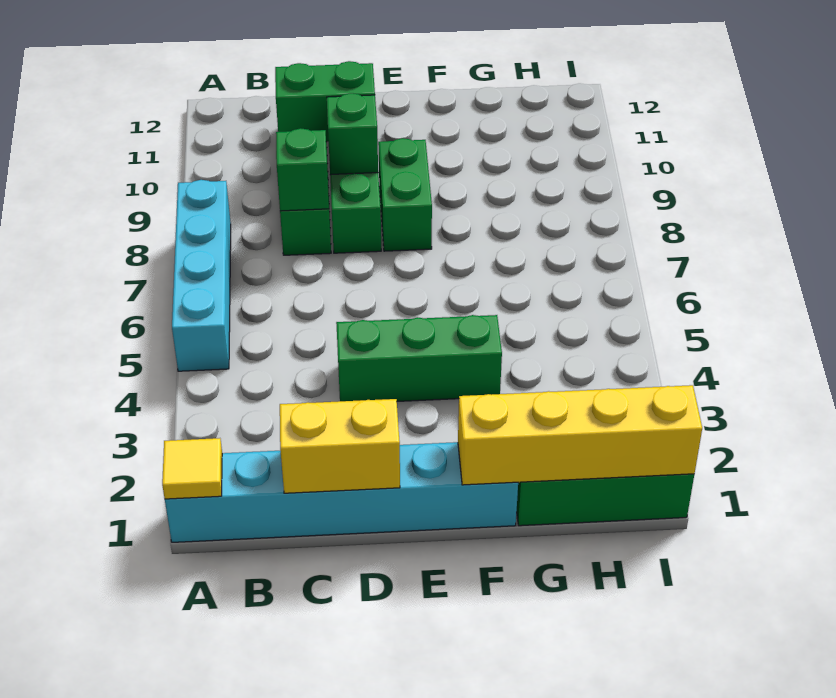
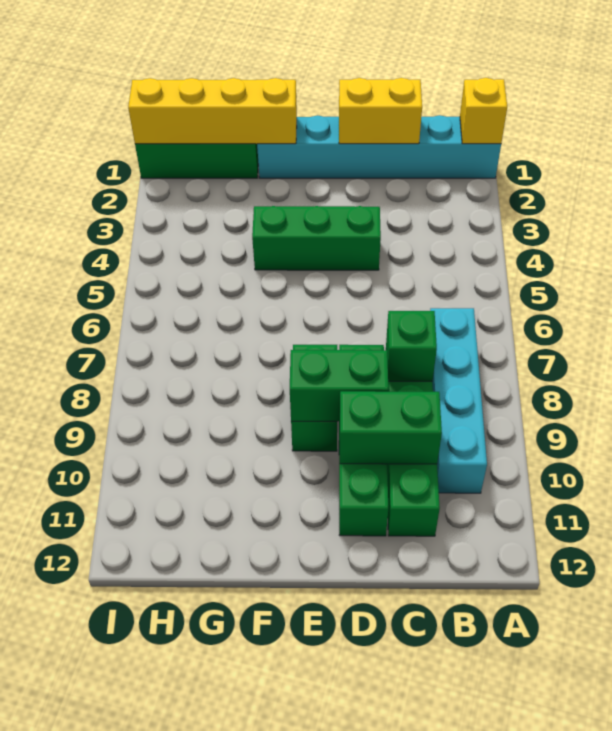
yellow 1x1 tile [162,438,222,499] -> yellow 1x1 brick [460,78,507,144]
cyan 1x4 brick [172,180,231,371] -> cyan 1x4 brick moved to [430,308,487,493]
green 1x1 brick [327,93,378,175] -> green 1x2 brick [290,350,388,421]

